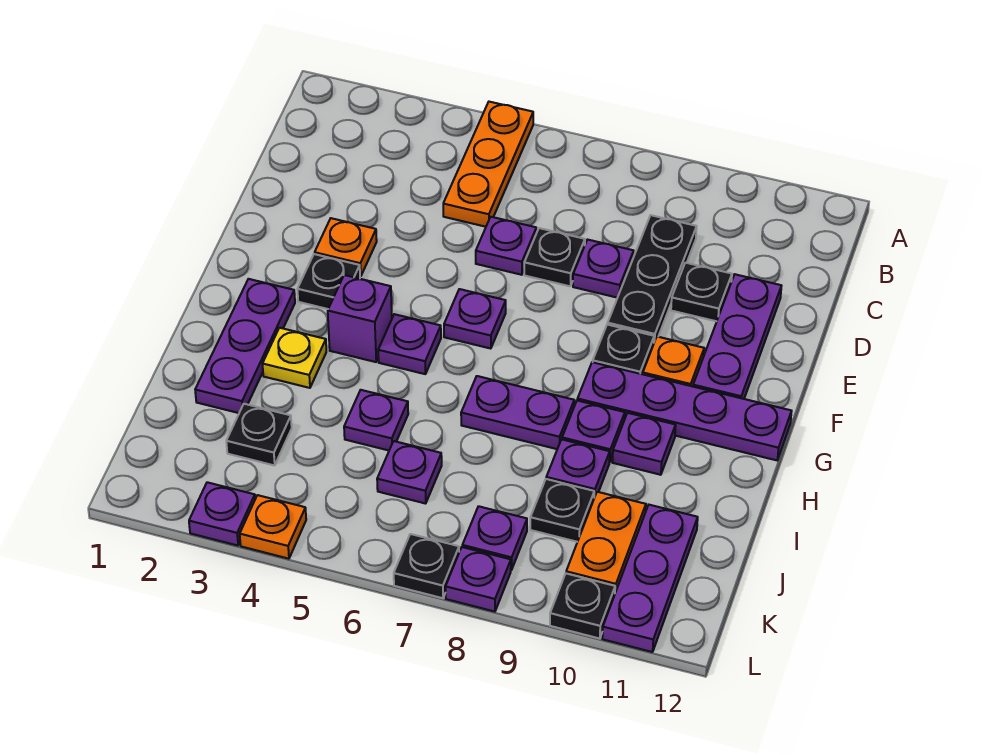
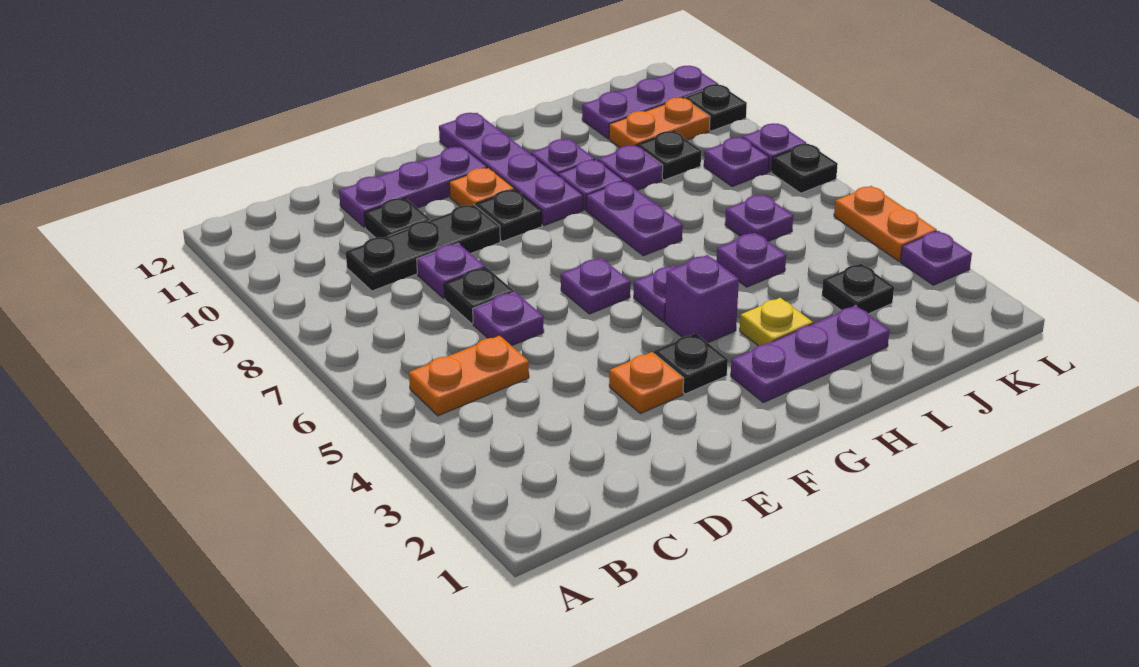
orange 1x3 plate [443,102,533,227] -> orange 1x2 plate [409,336,529,416]
orange 1x1 plate [240,495,306,559] -> orange 1x2 plate [834,186,937,261]

